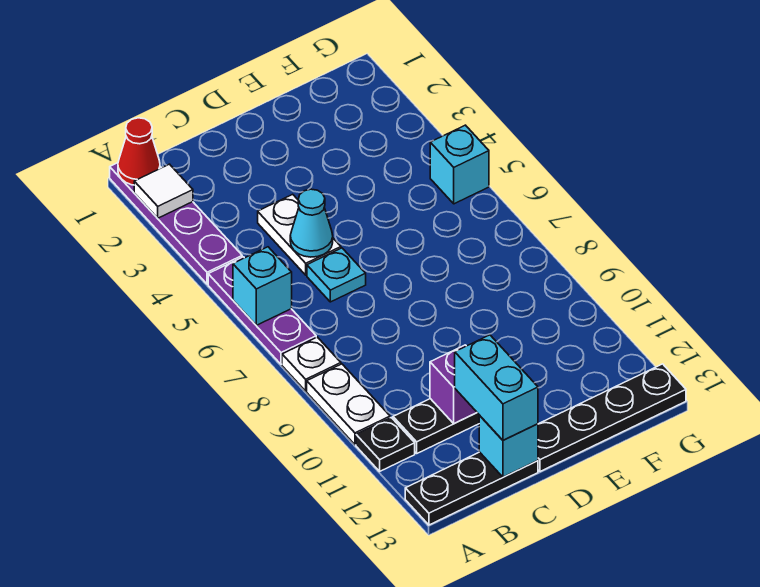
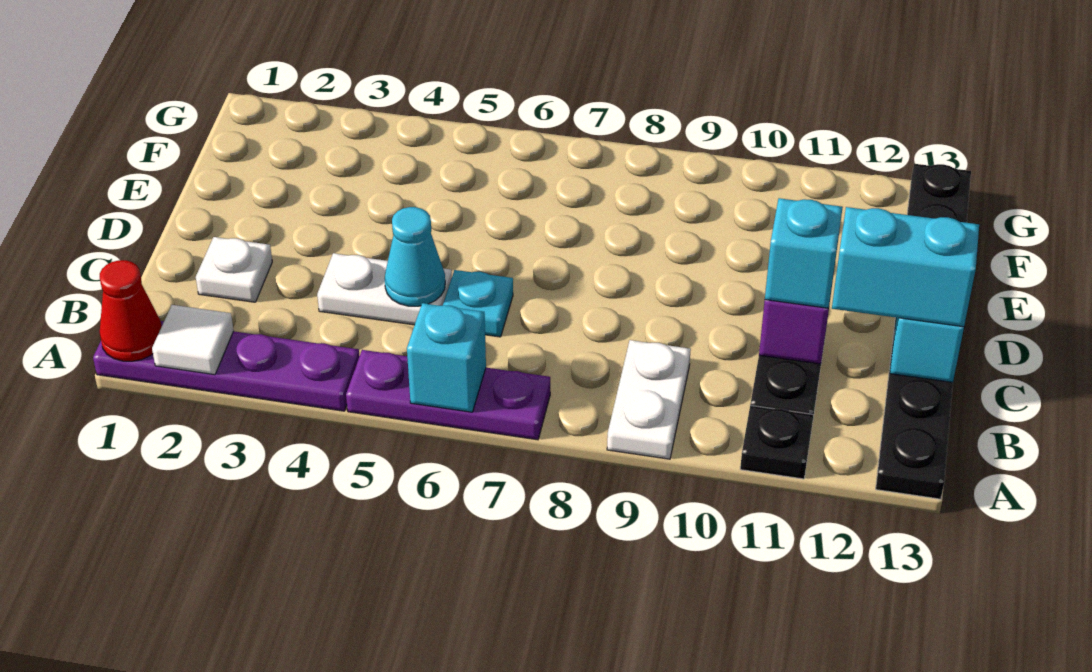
white 1x1 plate [282,337,341,391] -> white 1x1 plate moved to [196,237,272,302]
white 1x2 plate [307,364,390,445] -> white 1x2 plate turned to [607,340,691,459]
cyan 1x1 brick [430,125,489,204] -> cyan 1x1 brick moved to [765,198,843,308]

